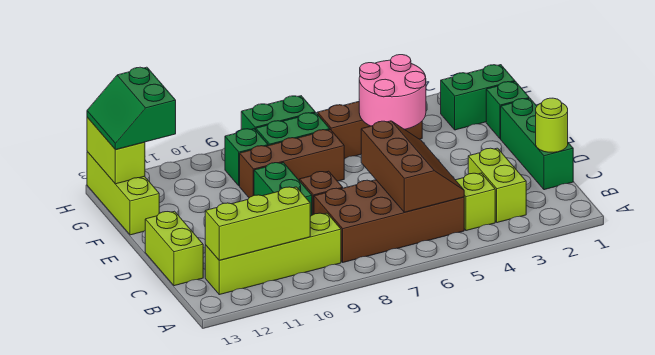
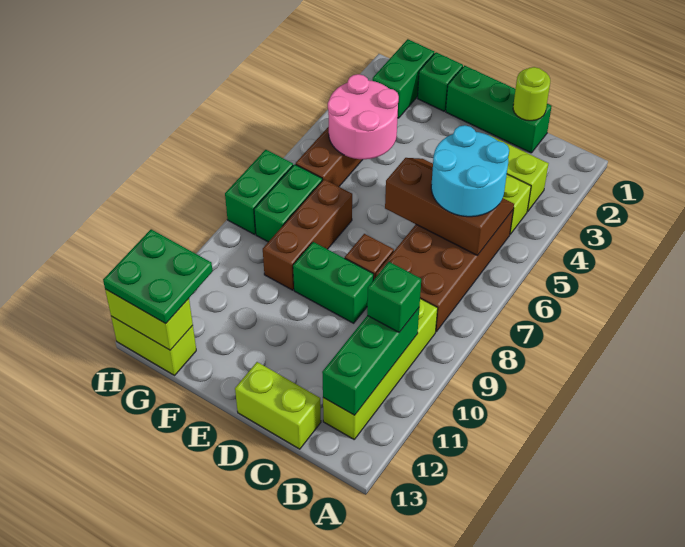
none -> cyan 2x2 round brick [431,125,509,217]
lime 1x3 brick [205,187,310,260] -> green 1x3 brick [322,308,419,415]
lime 1x3 brick [87,152,159,235] -> lime 1x2 brick [111,316,196,375]
green 1x1 brick [225,129,268,186] -> green 1x1 brick moved to [367,262,421,332]
green 2x2 slope [87,67,176,150] -> green 2x2 plate [103,229,213,323]

